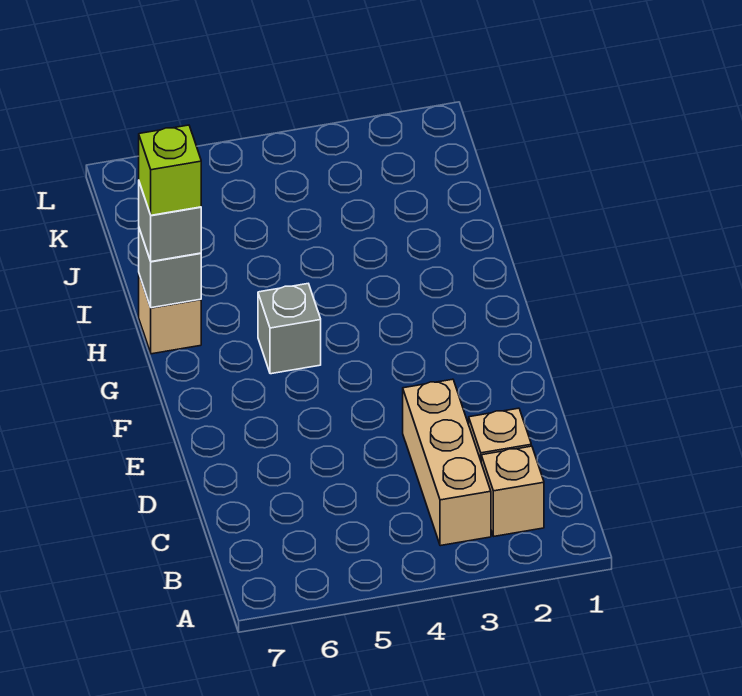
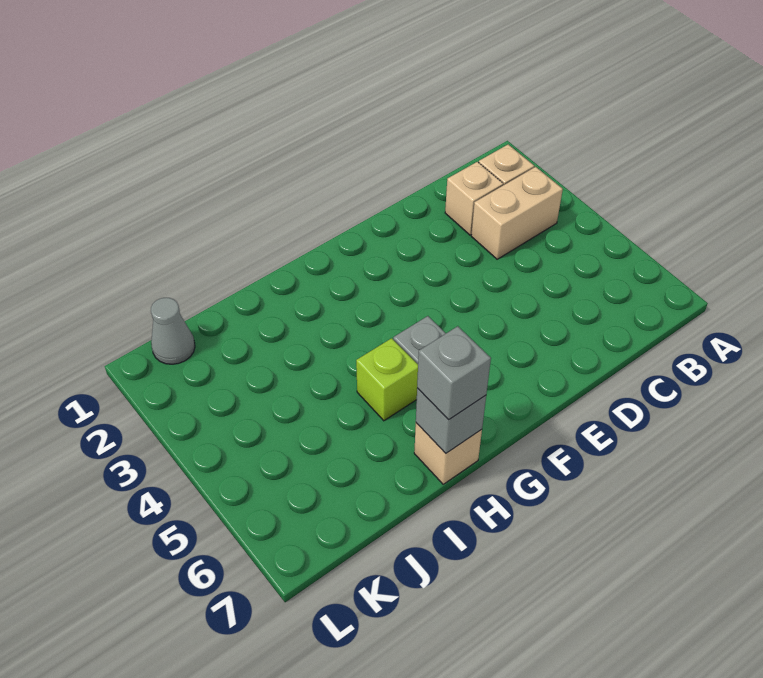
tan 1x3 brick [403,379,491,546] -> tan 1x2 brick [471,167,563,259]
lime 1x1 brick [139,125,201,215] -> lime 1x1 brick moved to [356,338,418,421]
none -> grey 1x1 cone [151,298,195,364]

